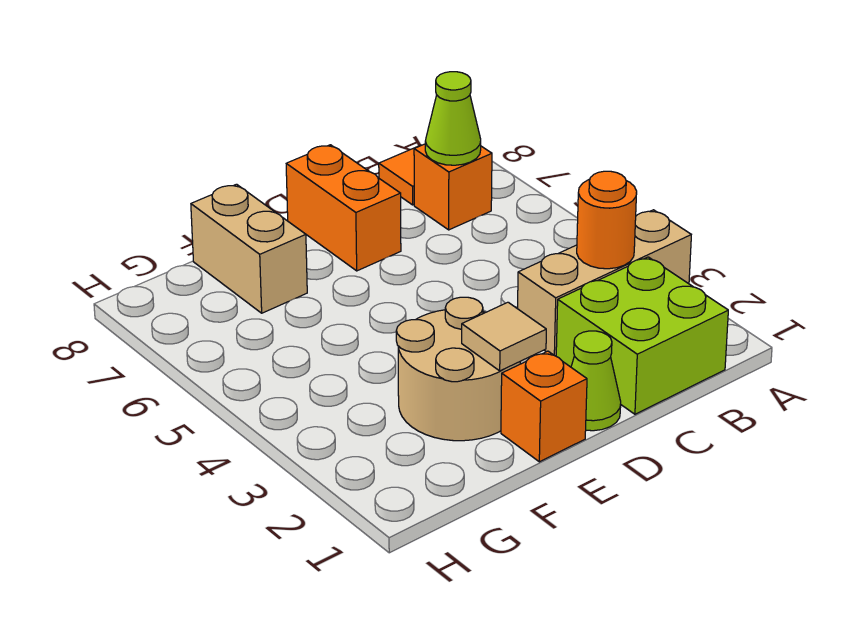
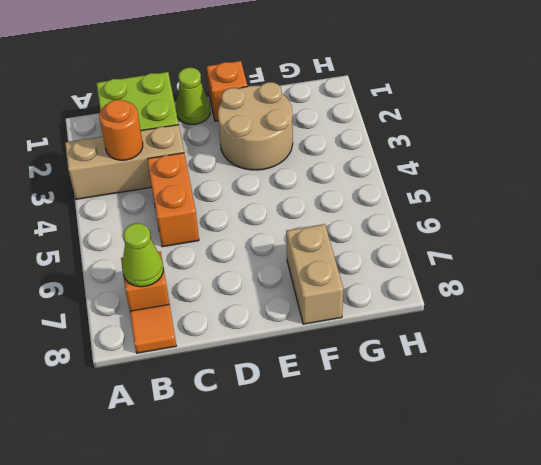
orange 1x2 brick [286,145,401,271] -> orange 1x2 brick moved to [147,153,199,247]
tan 1x1 tile [462,302,546,371] -> none

